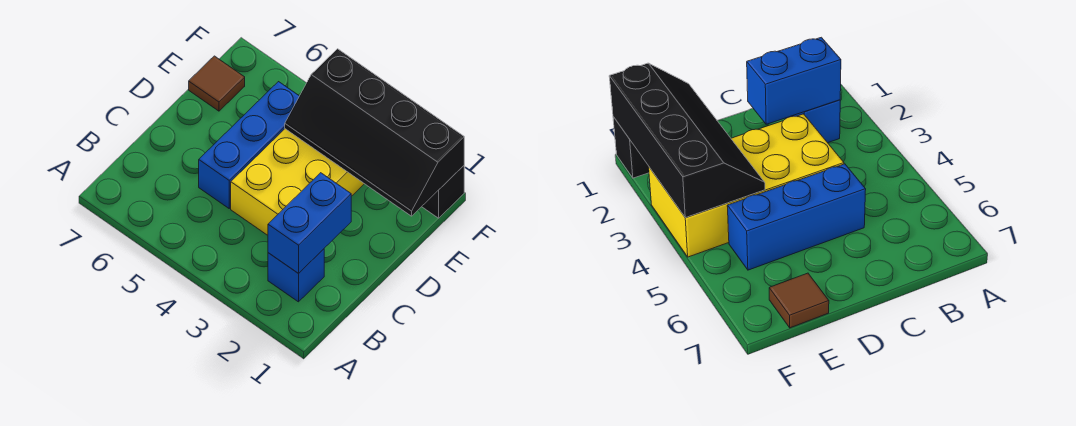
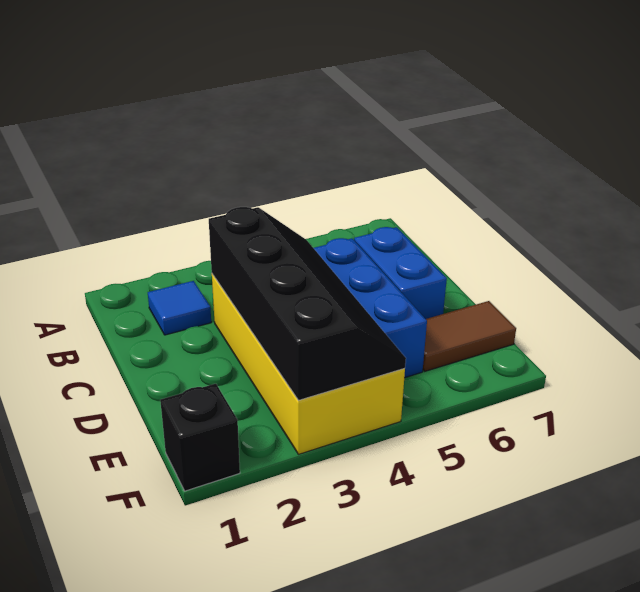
blue 1x1 brick [268,249,324,302] -> blue 1x1 tile [148,281,211,335]
blue 1x2 brick [268,173,351,274] -> blue 1x2 brick moved to [354,227,447,319]
black 2x4 slope [285,49,464,216] -> black 2x4 slope turned to [209,207,406,400]
brown 1x1 tile [189,56,245,111] -> brown 1x2 tile [423,301,516,371]

